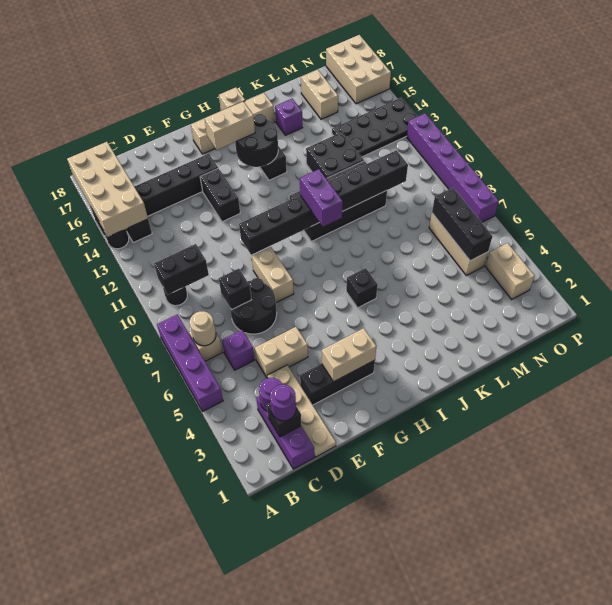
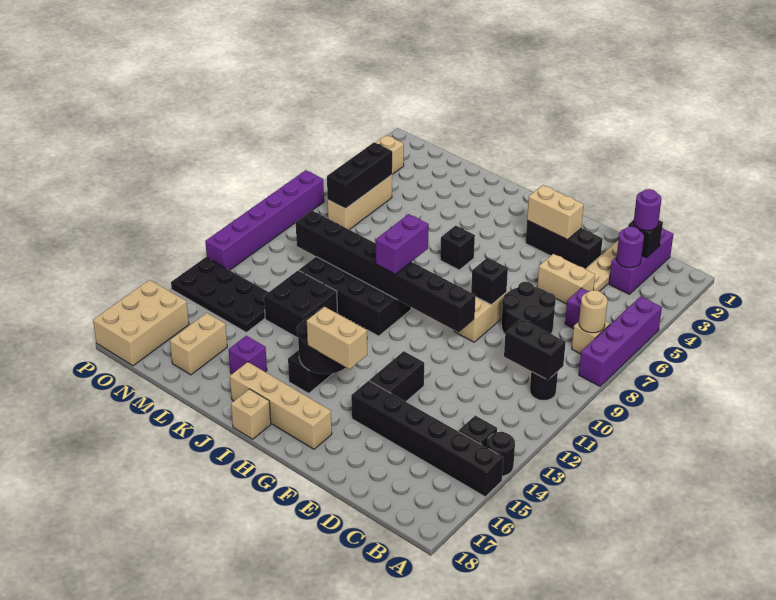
tan 2x4 brick [67,142,148,237] -> none
black 1x1 brick [219,269,251,310] -> black 1x1 brick moved to [471,258,508,305]

